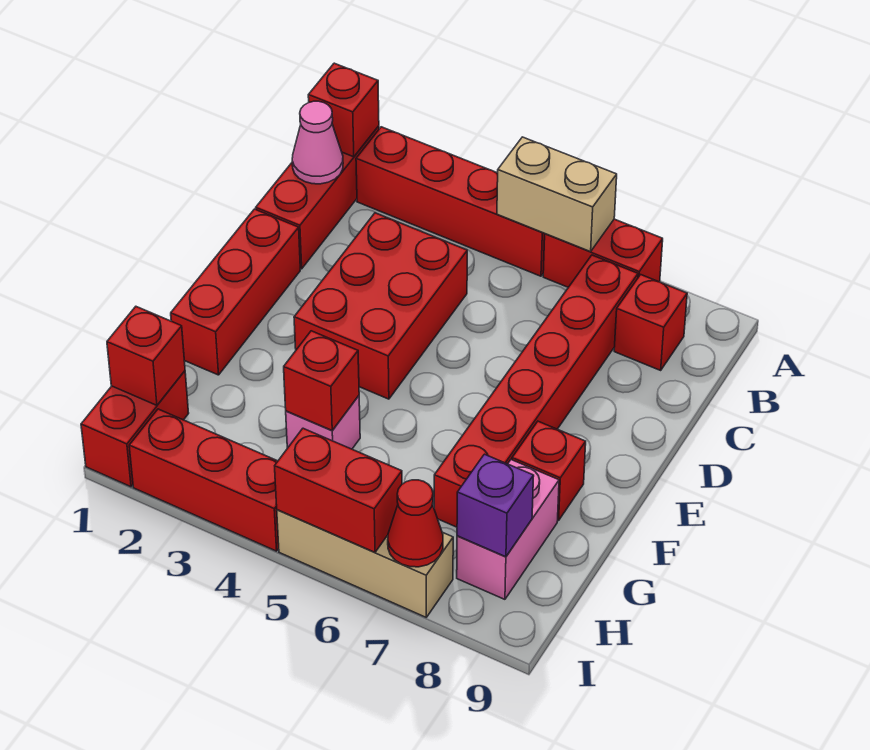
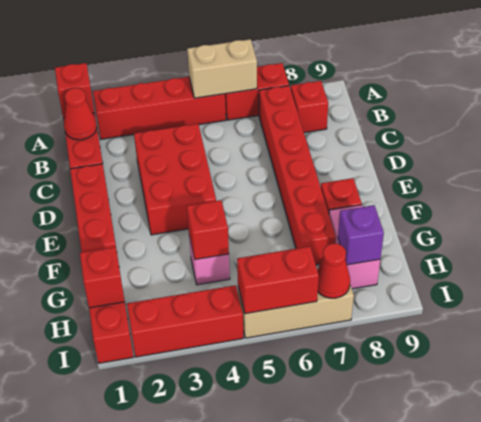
pink 1x1 cone [292,101,343,184] -> red 1x1 cone [64,88,97,140]

